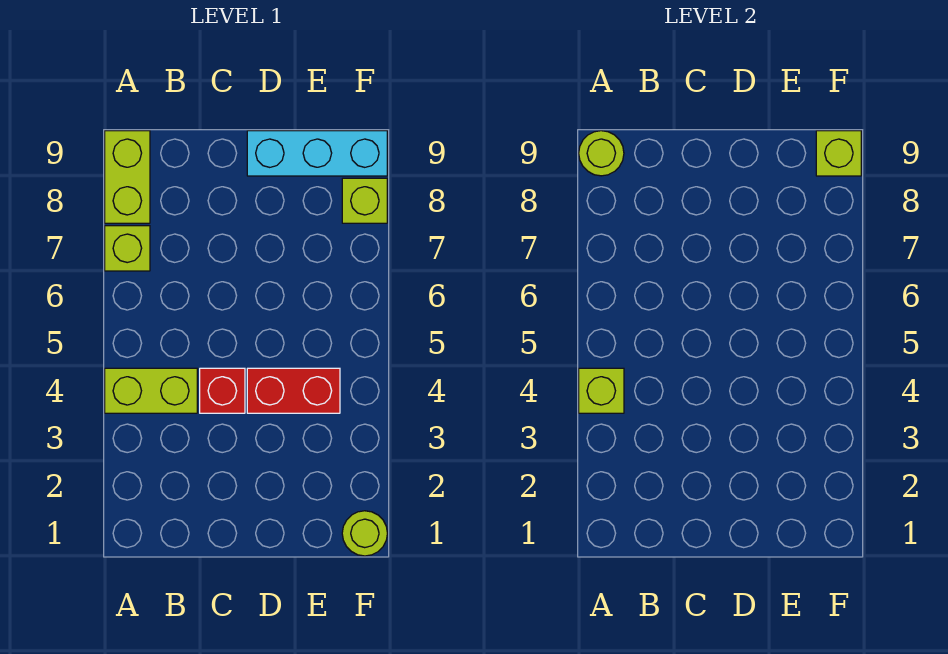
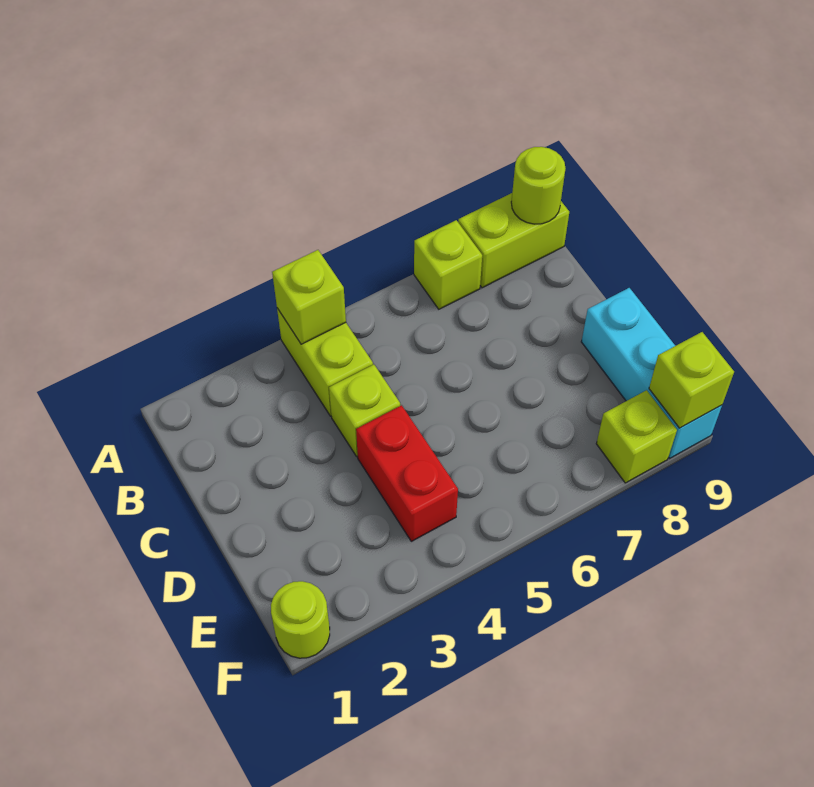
red 1x1 brick [200,368,245,413] -> lime 1x1 brick [329,365,400,456]

